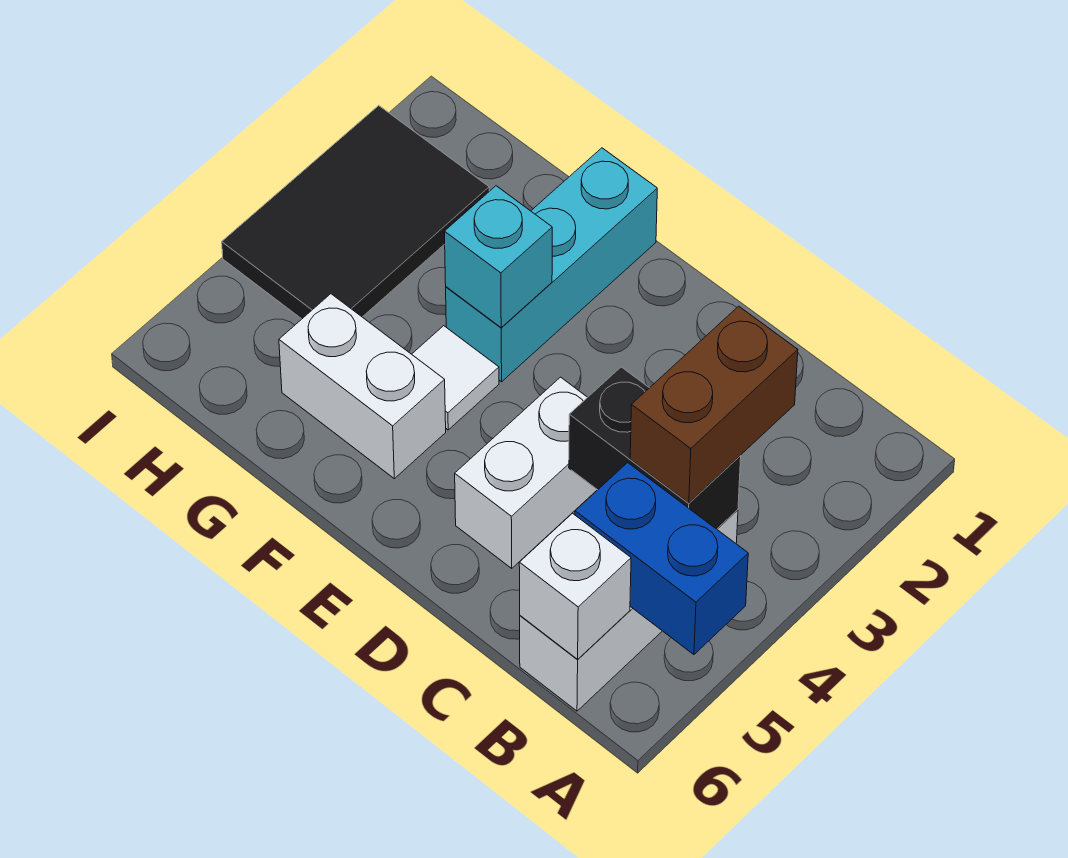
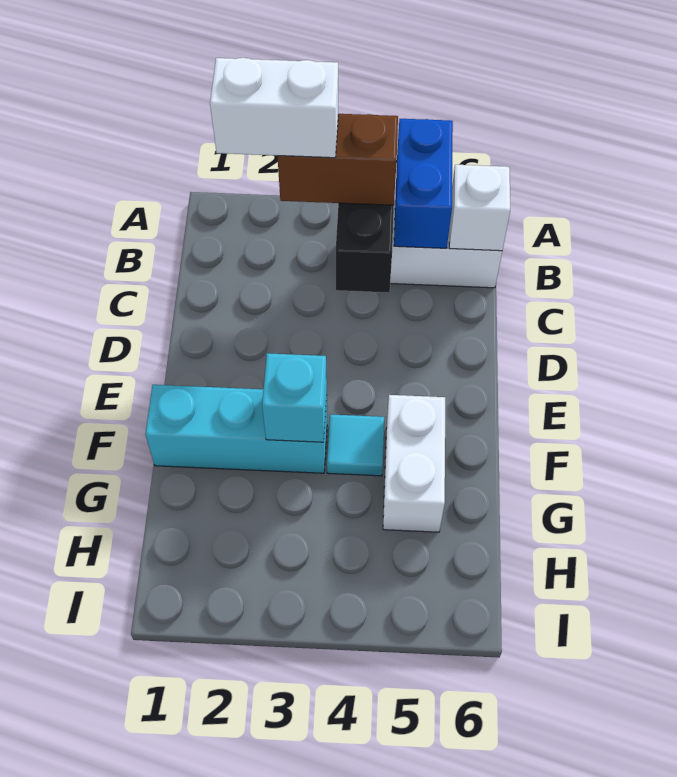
white 1x2 brick [455,377,597,568] -> white 1x2 brick moved to [210,58,338,158]
white 1x1 tile [412,326,499,430] -> cyan 1x1 tile [327,414,384,476]
black 2x3 tile [222,106,489,319] -> none

